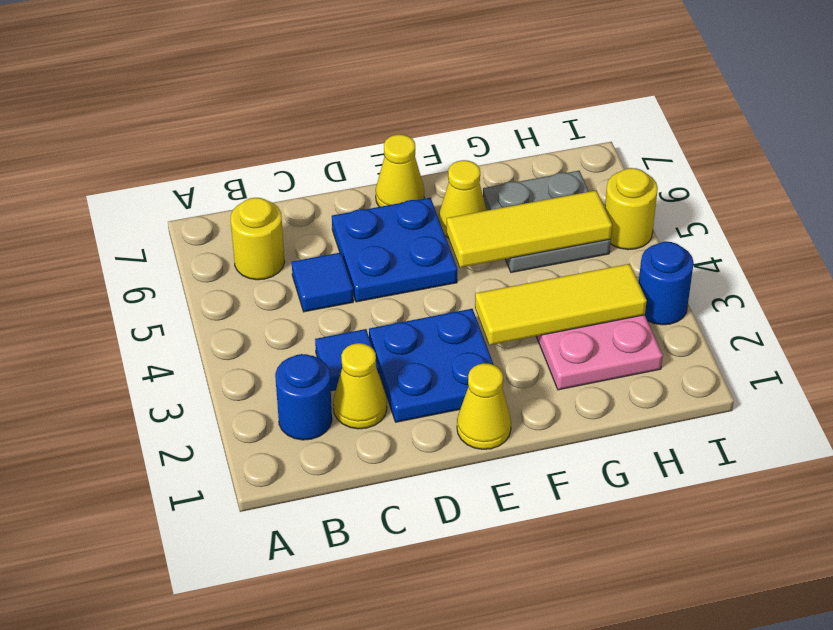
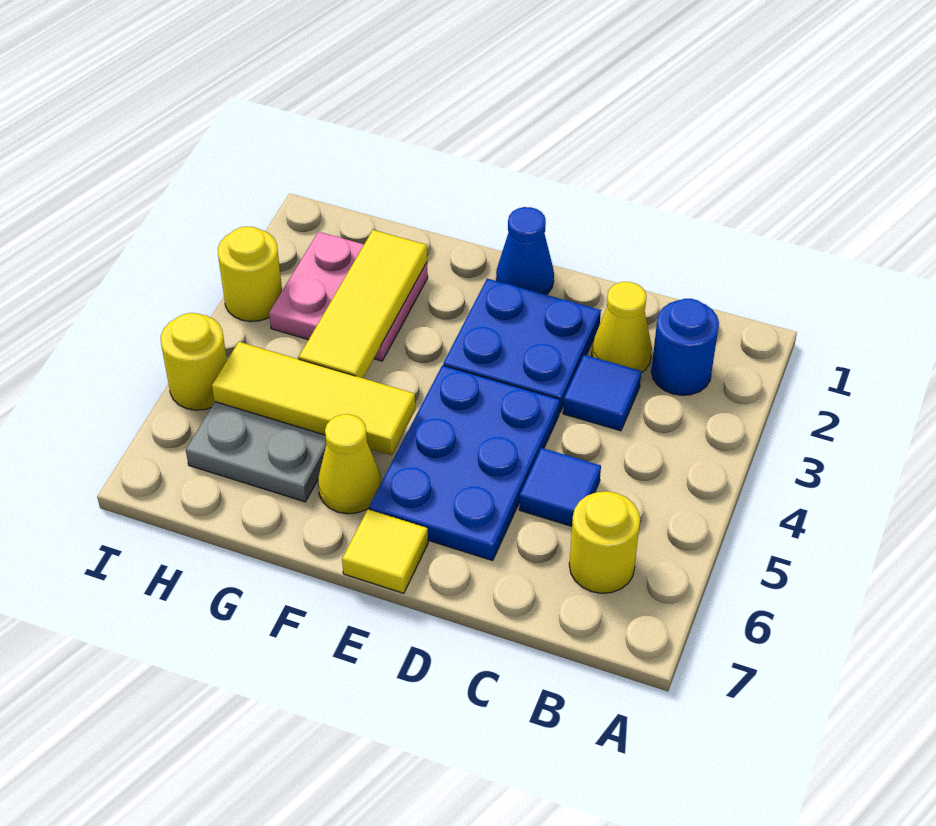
blue 2x2 plate [332,198,457,302] -> blue 2x3 plate [369,365,560,561]
yellow 1x1 cone [457,363,511,449] -> blue 1x1 cone [496,207,554,295]
yellow 1x1 cone [376,134,424,207] -> yellow 1x1 tile [342,509,428,593]
yellow 1x3 tile [475,264,647,345] -> yellow 1x3 tile turned to [299,230,427,378]
blue 1x1 round brick [639,242,694,325] -> yellow 1x1 round brick [218,227,282,322]

